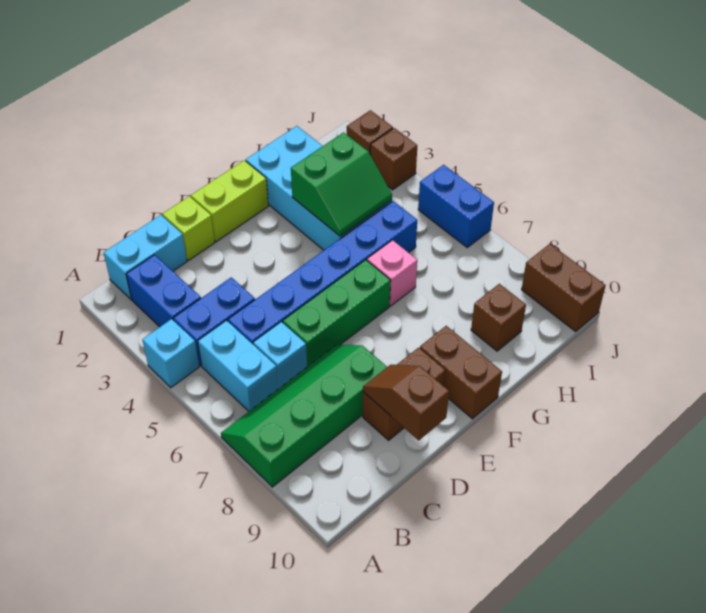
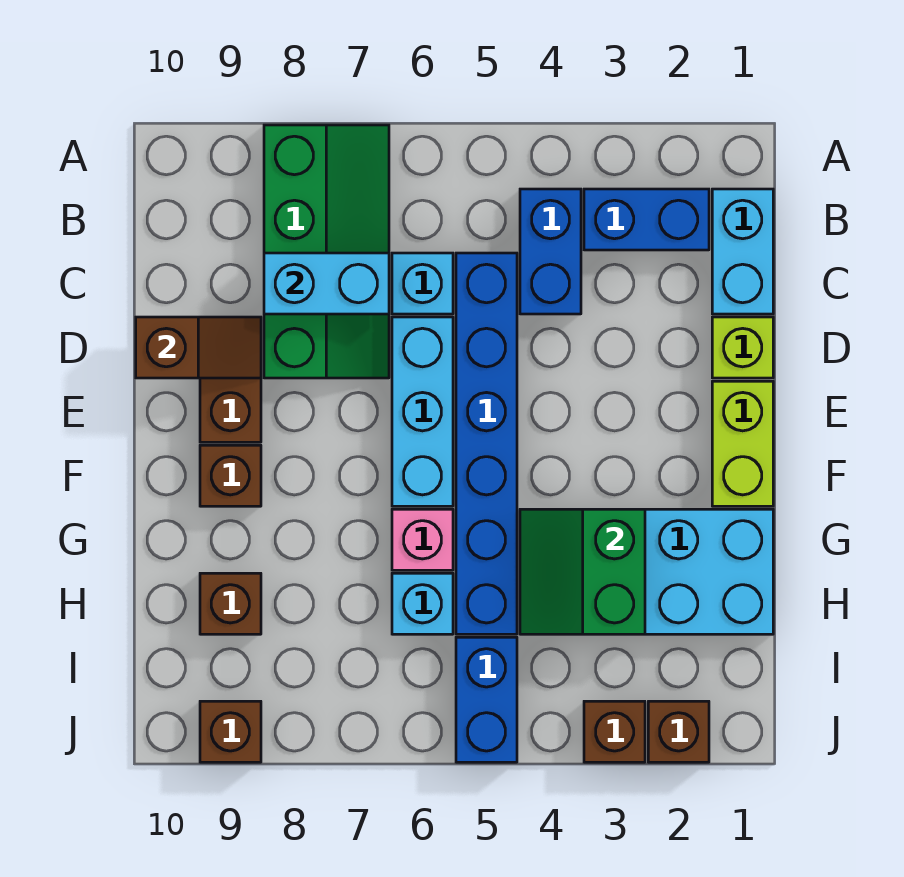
cyan 1x1 brick [142,319,199,388] -> cyan 1x1 brick moved to [392,573,453,634]
cyan 1x2 brick [198,320,278,411] -> cyan 1x2 brick moved to [264,253,389,314]
green 1x3 brick [283,260,391,367] -> cyan 1x3 brick [392,317,453,506]
brown 1x2 brick [420,326,502,419] -> brown 1x1 brick [200,445,261,506]
blue 1x2 brick [418,165,494,247] -> blue 1x2 brick turned to [456,637,517,762]
brown 1x2 brick [522,244,606,331] -> brown 1x1 brick [200,701,261,762]

